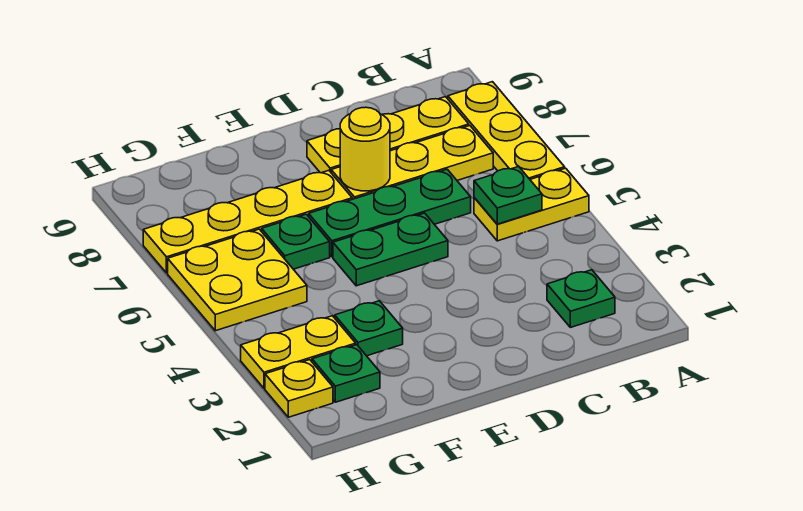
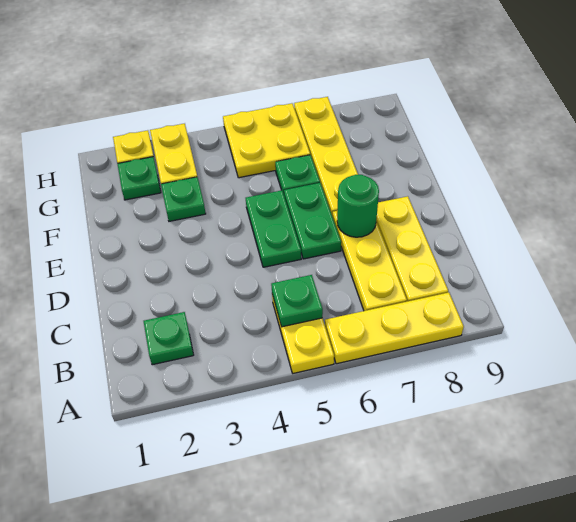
green 1x3 plate [309,169,471,257] -> green 1x2 plate [284,183,341,259]
yellow 1x1 round brick [340,107,390,191] -> green 1x1 round brick [337,175,379,237]

